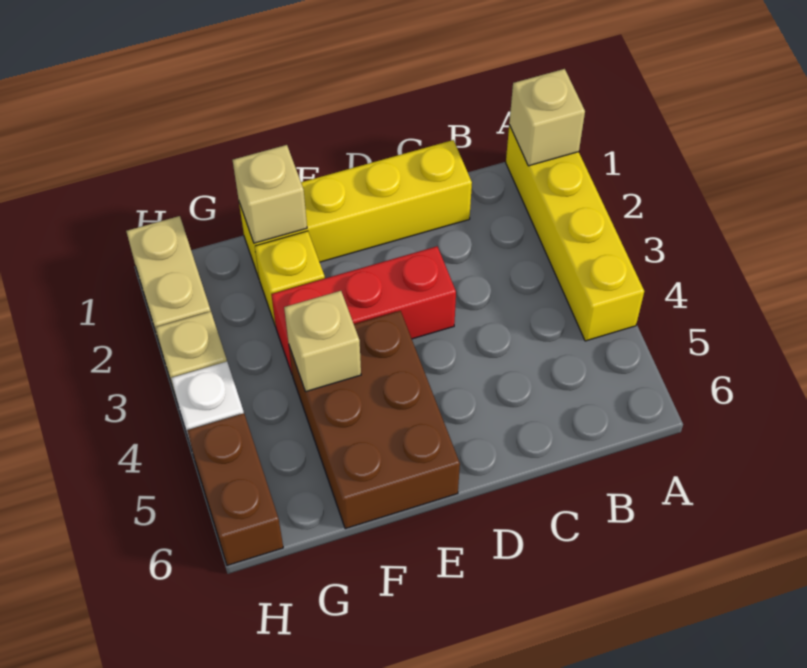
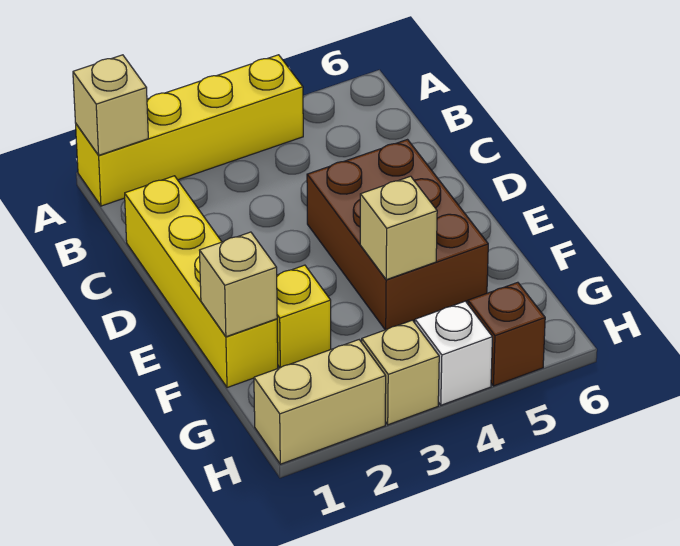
red 1x3 brick [271,246,456,373] -> none
brown 2x3 brick [289,311,460,529] -> brown 2x3 brick turned to [307,140,488,330]
brown 1x2 brick [187,413,283,565] -> brown 1x1 brick [468,282,545,386]

